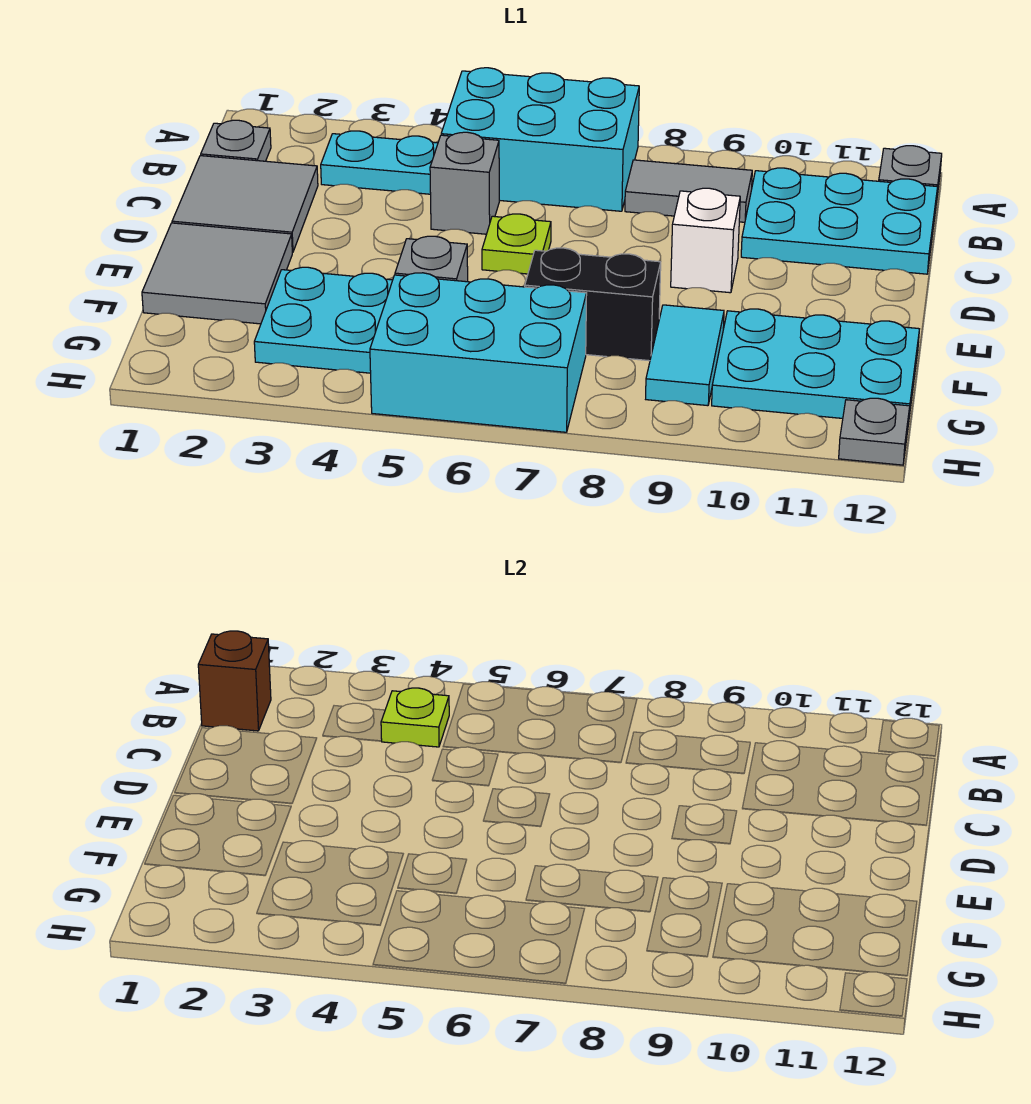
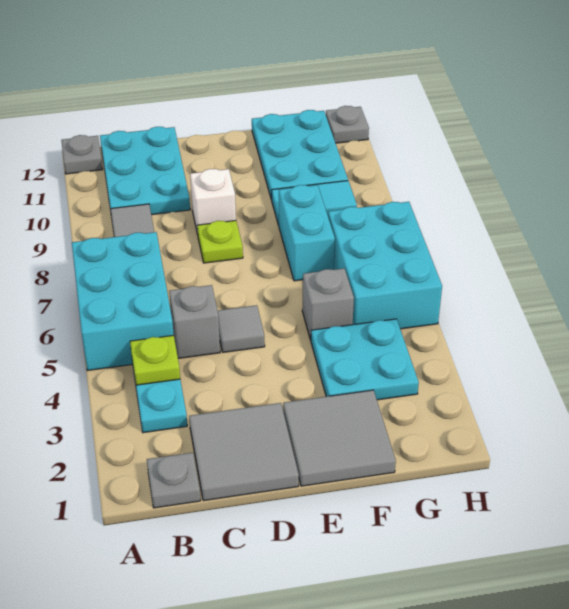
brown 1x1 brick [198,631,271,731] -> none
none -> grey 1x1 tile [218,305,265,352]
lime 1x1 plate [482,214,551,274] -> lime 1x1 plate moved to [197,220,243,263]
black 1x2 brick [525,248,661,361] -> cyan 1x2 brick [279,185,335,281]

